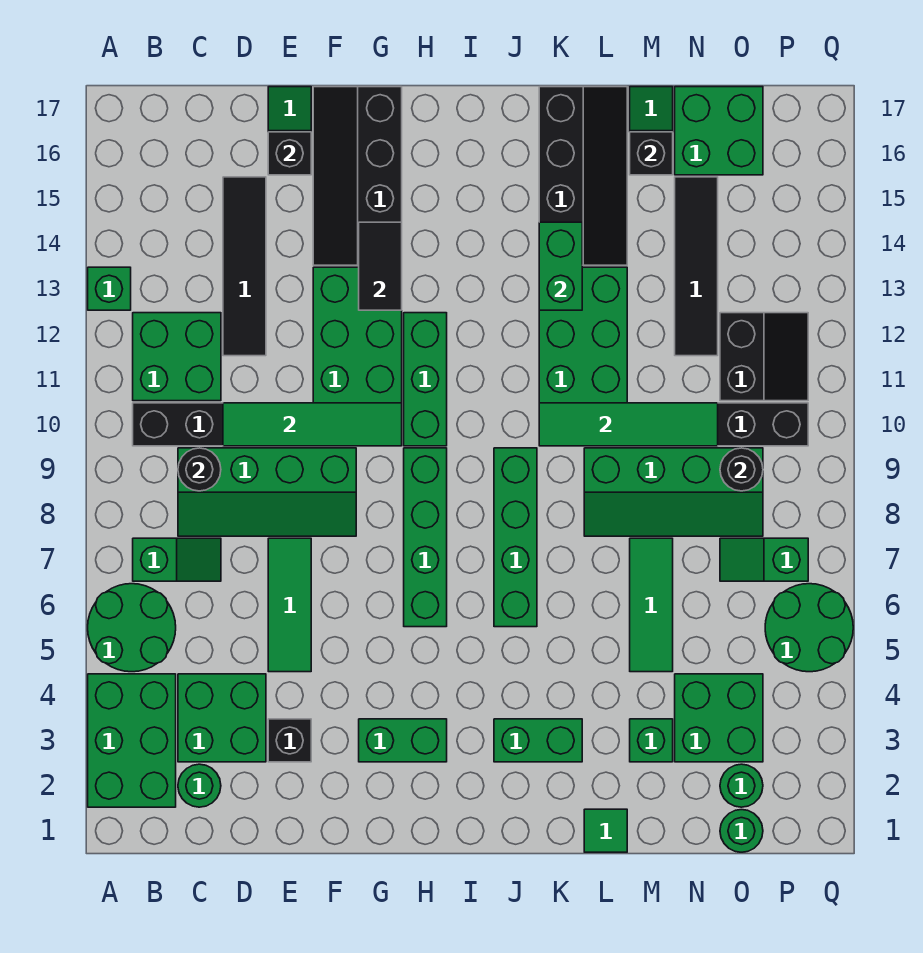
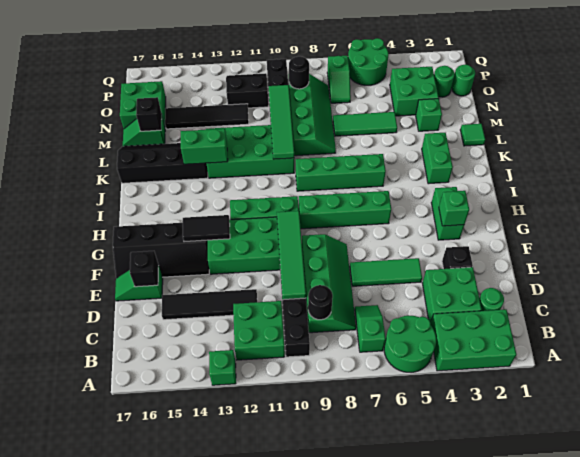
none -> green 1x1 brick [439,191,469,226]

